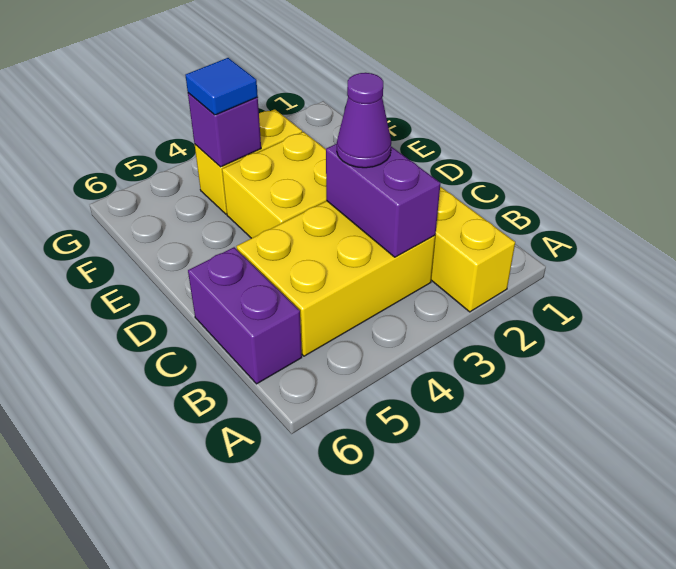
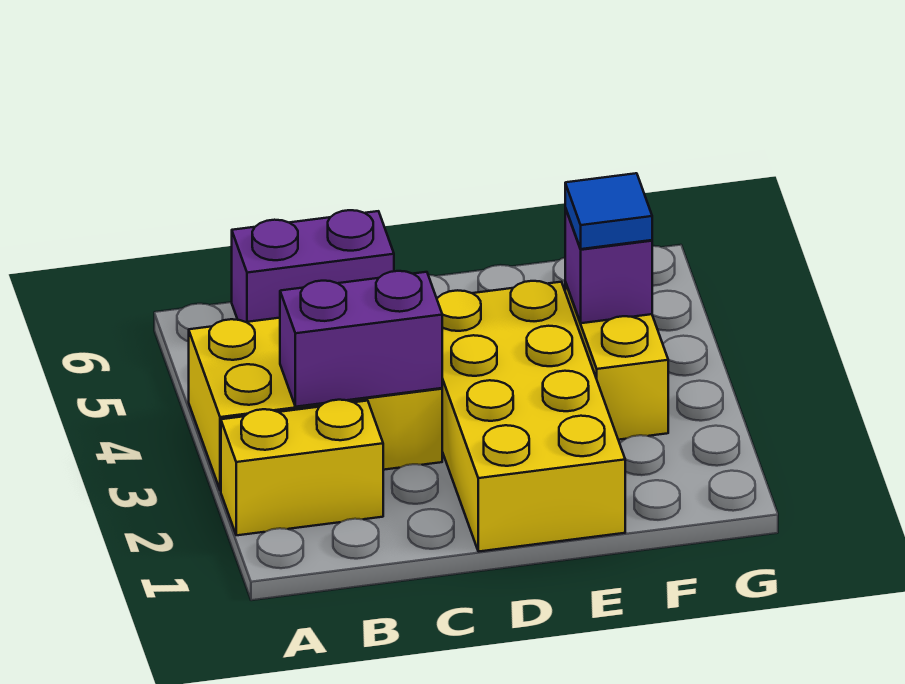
yellow 2x3 brick [236,201,435,356] -> yellow 2x3 brick turned to [189,318,442,491]
purple 1x1 cone [337,73,391,168] -> none
yellow 2x2 brick [222,132,326,238] -> yellow 2x4 brick [437,281,625,552]

